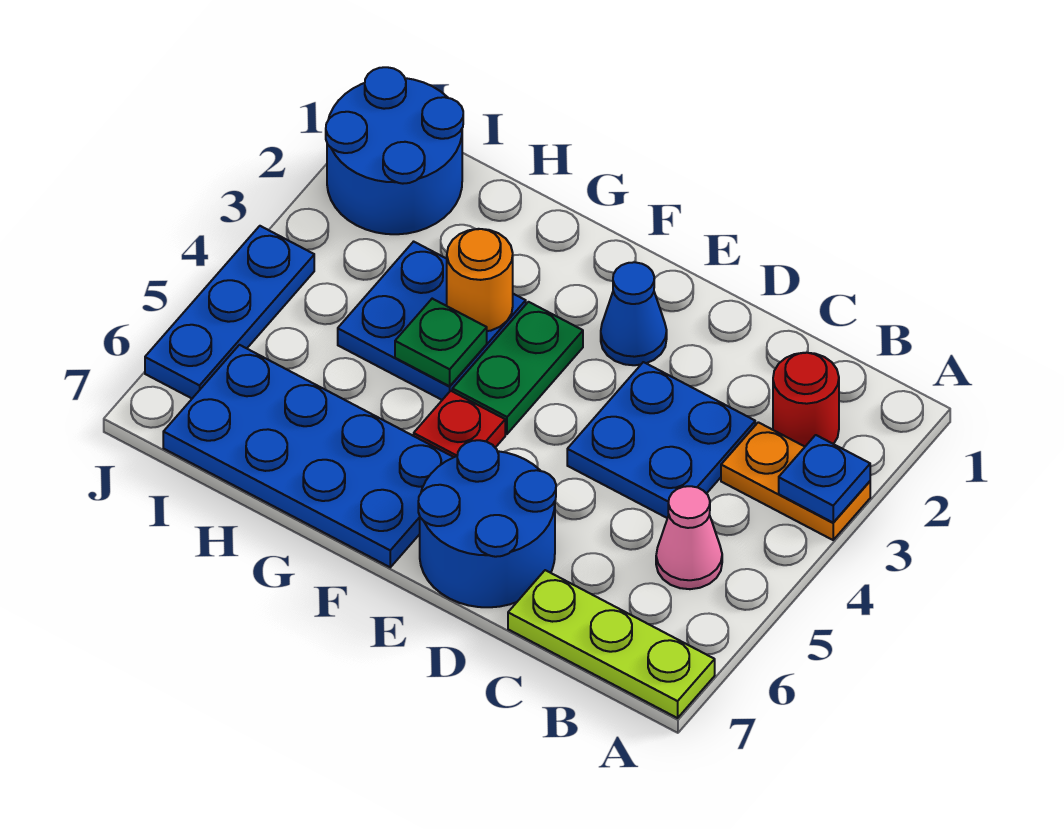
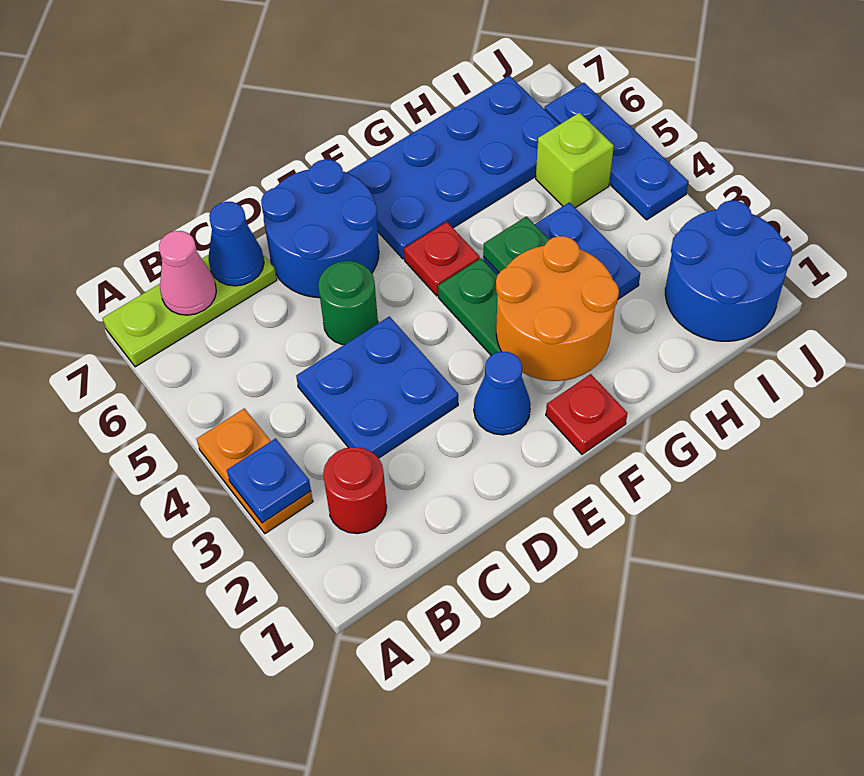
orange 1x2 plate [721,422,870,540] -> orange 1x2 plate turned to [197,408,313,534]
pink 1x1 cone [656,486,722,589] -> pink 1x1 cone moved to [159,231,216,315]
none -> blue 1x1 cone [208,202,264,286]
none -> green 1x1 round brick [318,261,378,345]
none -> red 1x1 plate [546,374,627,454]
orange 1x1 round brick [447,229,513,331] -> orange 2x2 round brick [496,236,619,381]
none -> lime 1x1 brick [536,113,614,208]

